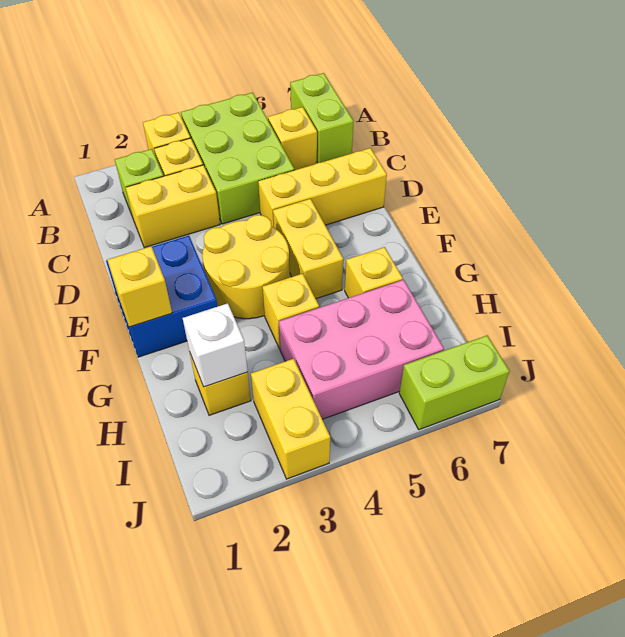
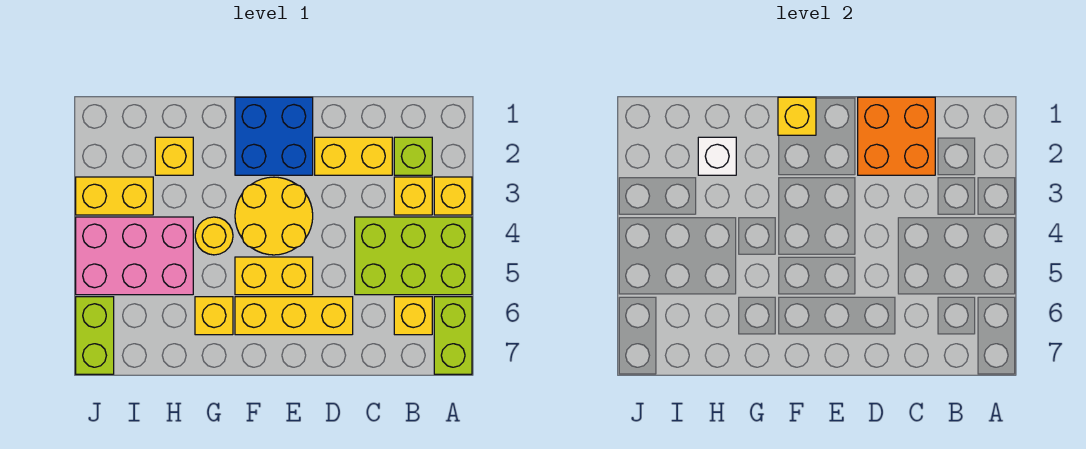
lime 1x2 brick [290,73,353,163] -> lime 1x2 brick turned to [434,297,472,374]
none -> orange 2x2 brick [858,97,935,175]
yellow 1x2 brick [126,165,220,248] -> yellow 1x2 brick turned to [315,137,392,175]
yellow 1x3 brick [258,148,387,227] -> yellow 1x3 brick turned to [235,297,353,335]
yellow 1x1 brick [263,274,319,349] -> yellow 1x1 round brick [195,217,233,255]
pink 2x3 brick [279,280,444,419] -> pink 2x3 brick turned to [76,217,193,295]

